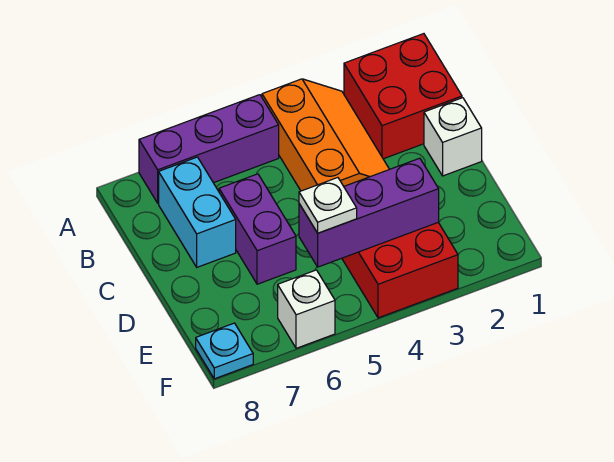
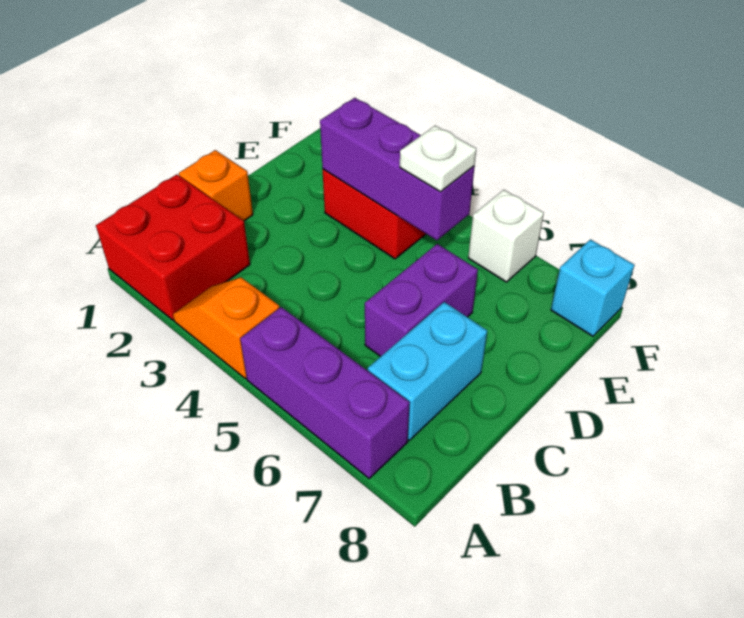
orange 2x3 slope [262,79,389,191] -> orange 1x2 slope [173,278,279,378]
white 1x1 brick [424,98,482,176] -> orange 1x1 brick [179,150,253,221]
cyan 1x1 plate [196,323,253,379] -> cyan 1x1 brick [551,239,634,336]

